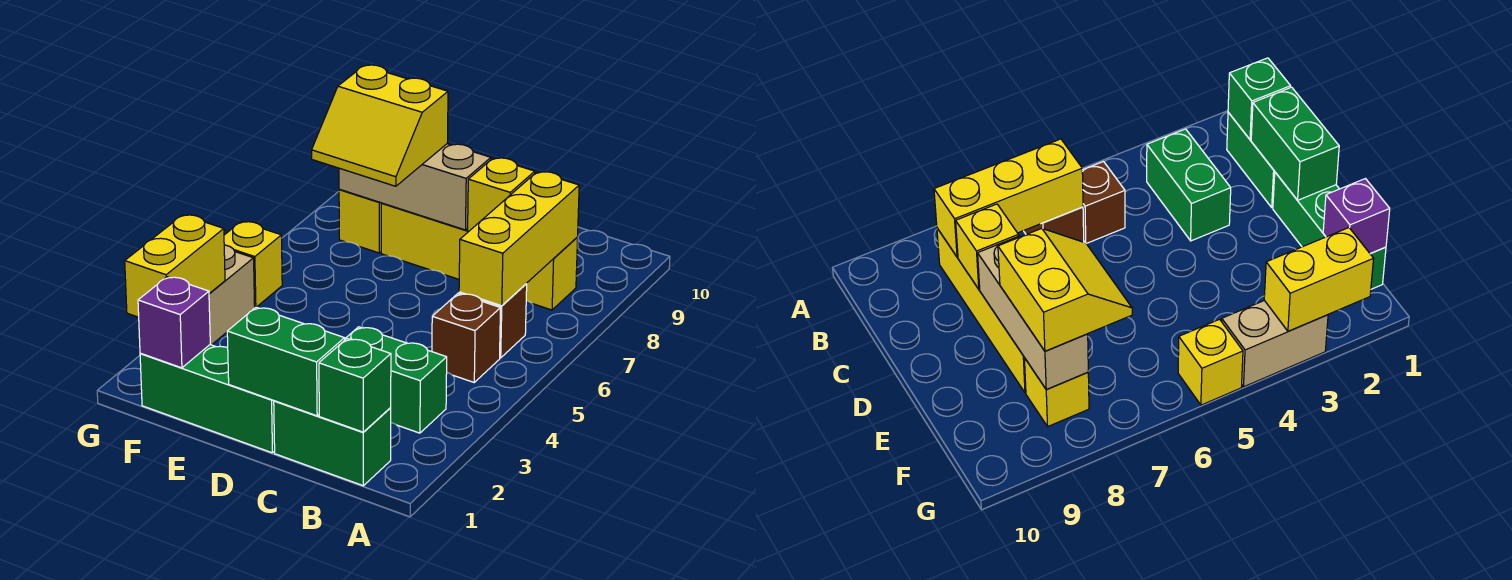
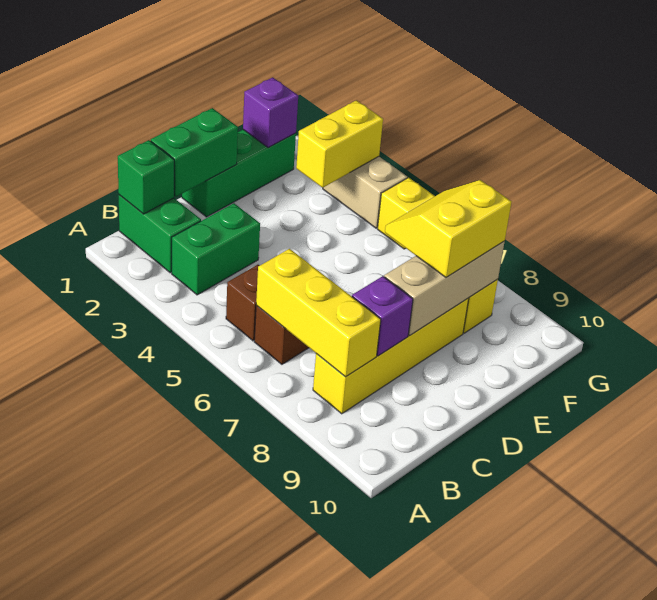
green 1x2 brick [274,401,391,486] -> green 1x2 brick turned to [119,195,201,273]
yellow 1x1 brick [468,158,535,231] -> purple 1x1 brick [352,276,413,356]
yellow 1x2 brick [125,215,225,317] -> yellow 1x2 brick turned to [296,100,383,188]

